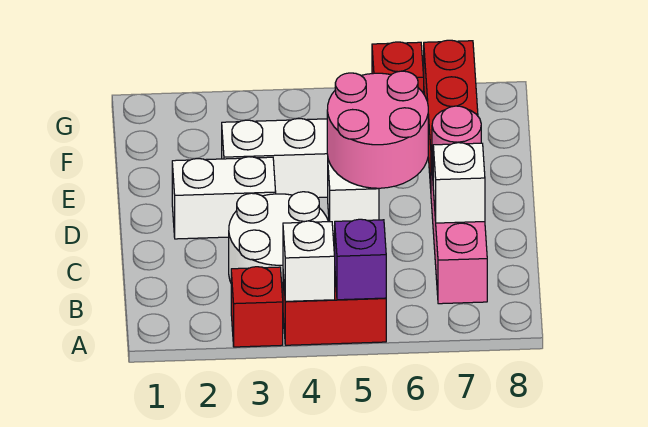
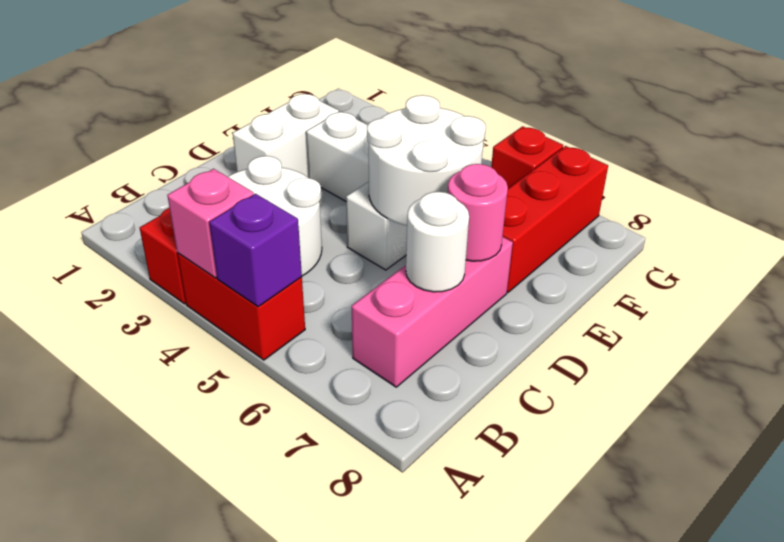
white 1x1 brick [283,221,335,301] -> pink 1x1 brick [167,169,254,278]
white 1x1 brick [433,143,485,223] -> white 1x1 round brick [406,192,469,292]
white 1x2 brick [172,157,276,239] -> white 1x2 brick turned to [233,93,339,178]
pink 2x2 round brick [327,71,428,188] -> white 2x2 round brick [367,95,486,226]

